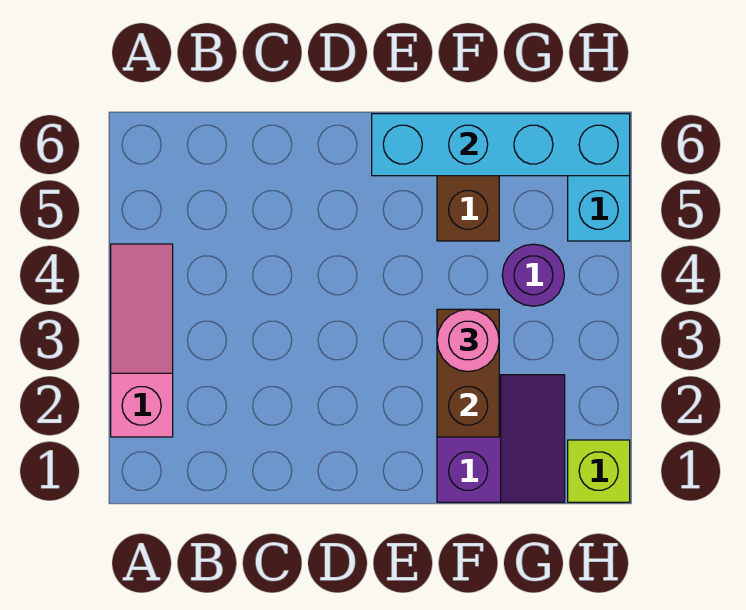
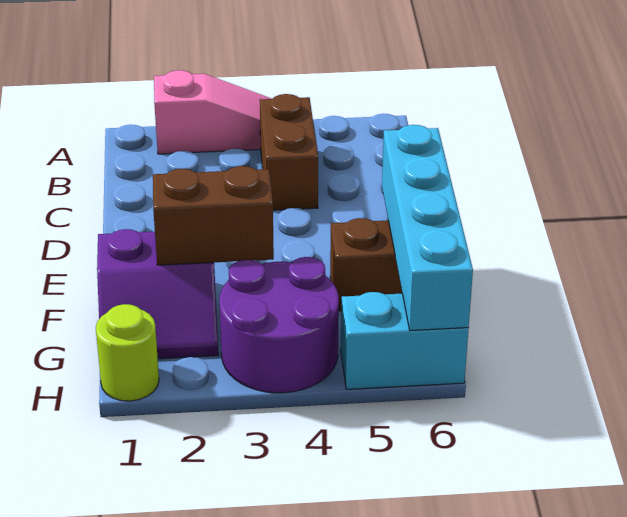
none -> brown 1x2 brick [260,94,318,210]
pink 1x1 round brick [437,309,499,372] -> none
purple 1x1 round brick [502,244,564,306] -> purple 2x2 round brick [219,257,339,393]
lime 1x1 brick [568,440,630,502] -> lime 1x1 round brick [96,304,159,401]

